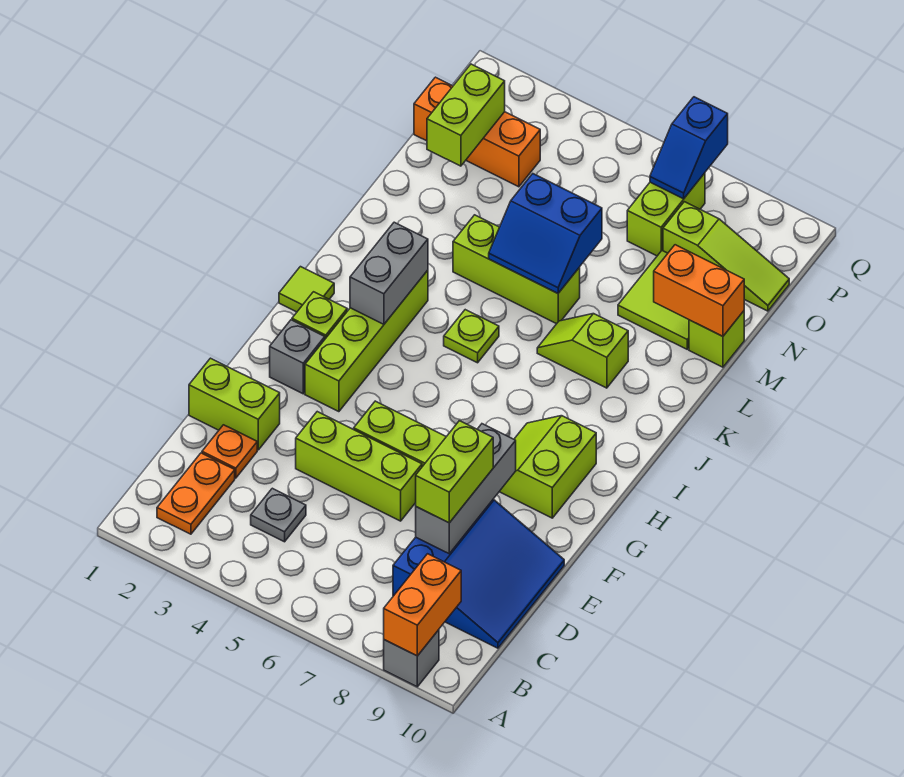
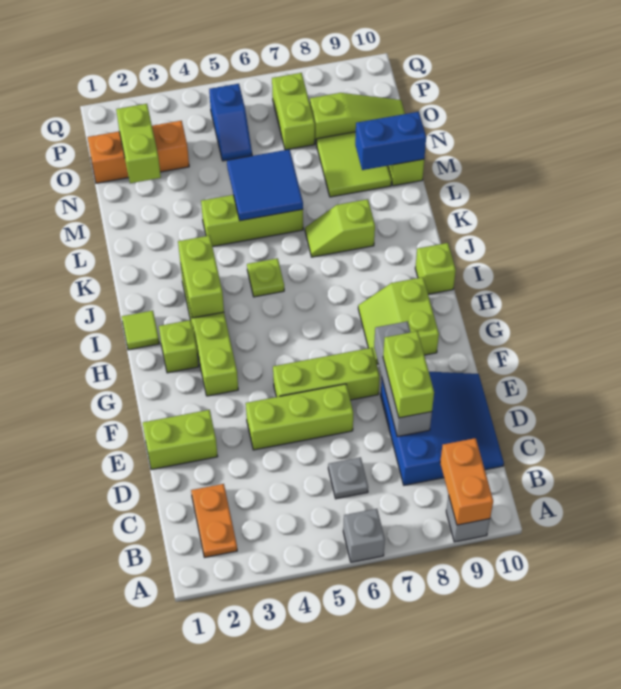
grey 1x1 plate [251,488,306,542] -> grey 1x1 plate moved to [328,457,368,499]
orange 1x1 plate [202,425,257,478] -> none
grey 1x1 brick [270,320,325,394] -> grey 1x1 brick moved to [343,509,385,562]
grey 1x2 brick [350,222,428,324] -> lime 1x2 brick [178,236,224,318]
none -> lime 1x1 brick [415,243,456,294]
blue 2x2 slope [489,174,602,293] -> blue 2x2 tile [227,149,303,221]
orange 1x2 brick [654,245,744,336] -> blue 1x2 brick [355,112,426,170]
blue 1x2 slope [650,97,728,199] -> blue 1x2 slope moved to [209,84,252,161]

